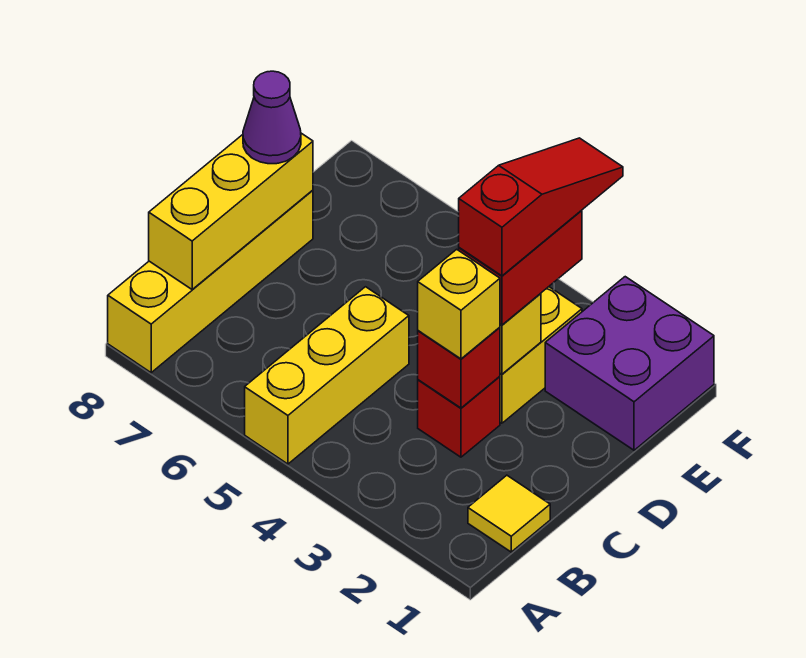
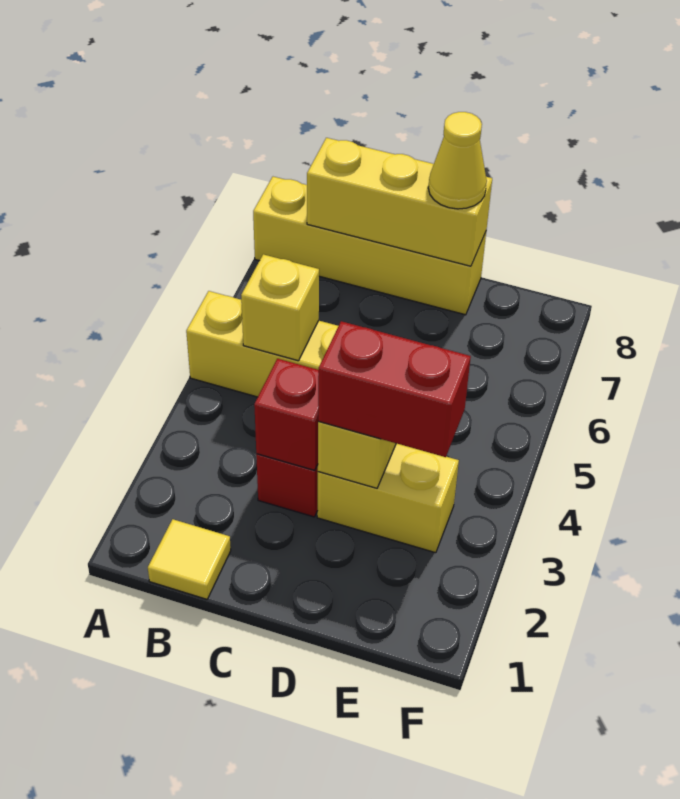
yellow 1x1 brick [418,249,500,359] -> yellow 1x1 brick moved to [241,254,319,361]
red 1x3 slope [459,138,623,276] -> none
purple 1x1 cone [243,71,301,164] -> yellow 1x1 cone [428,112,487,209]
purple 2x2 brick [545,277,714,450] -> none

